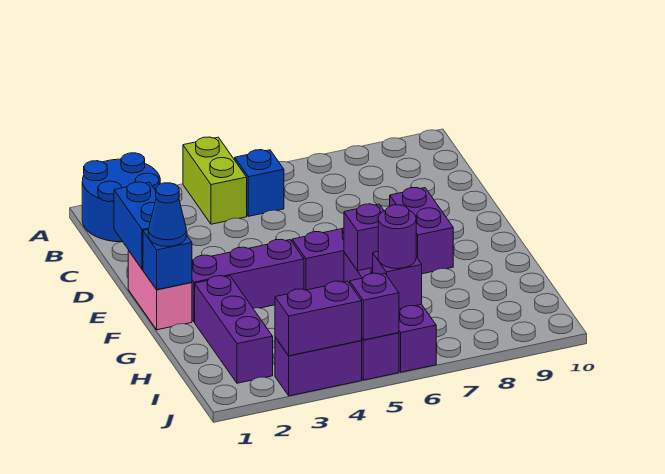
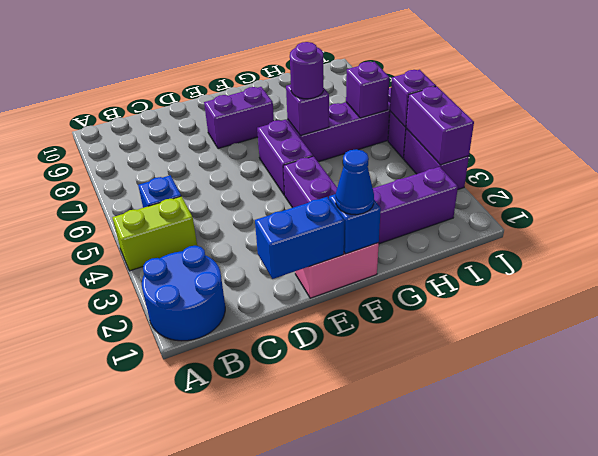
purple 1x1 round brick [378,205,416,269] -> purple 1x1 round brick moved to [290,42,323,99]

